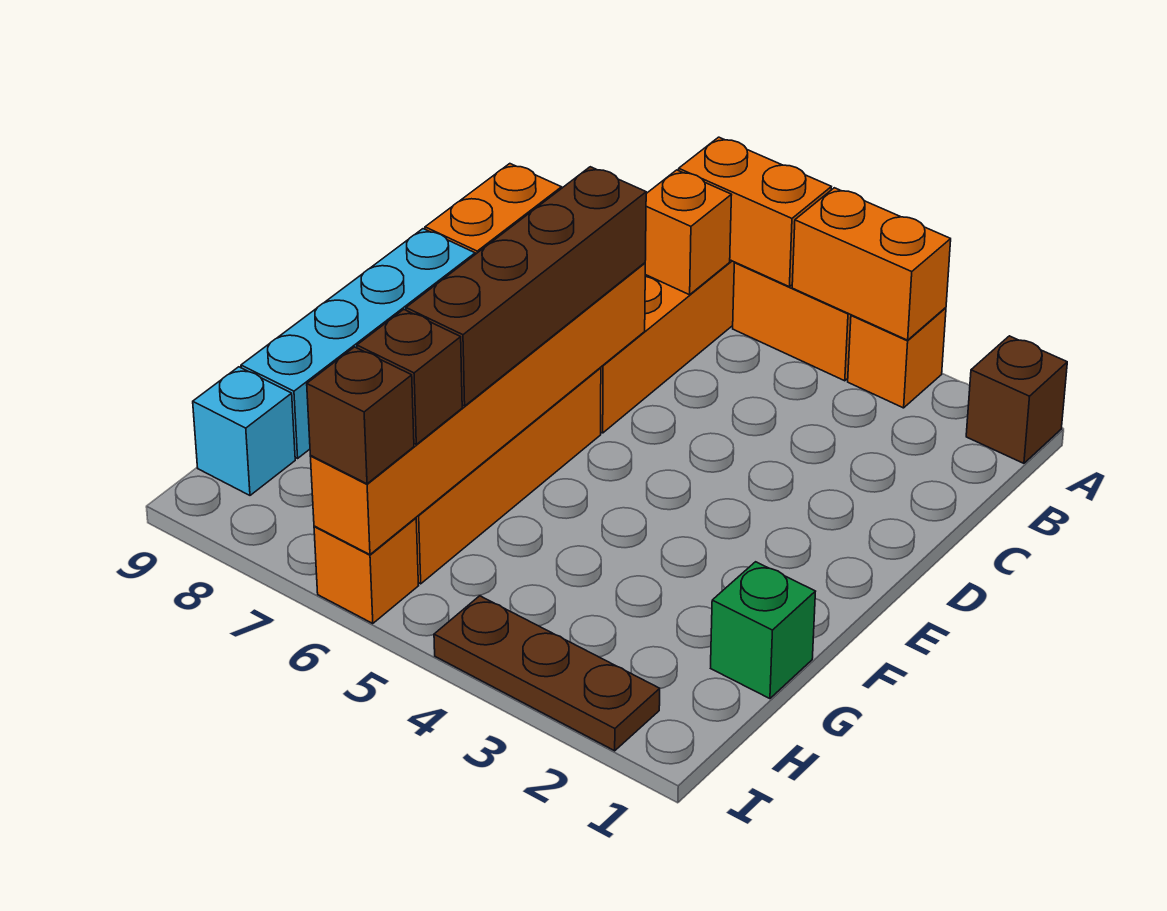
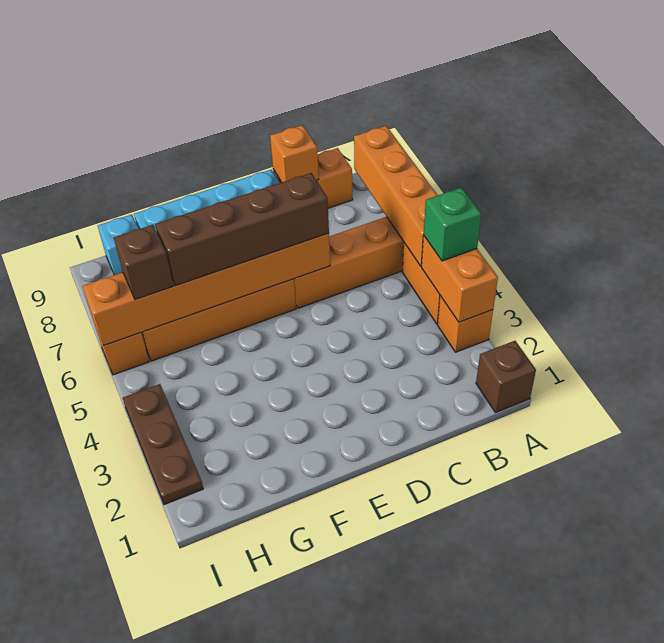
orange 1x2 brick [679,137,831,287] -> orange 1x4 brick [354,126,438,266]
orange 1x1 brick [645,170,731,295] -> orange 1x1 brick moved to [270,125,319,183]
green 1x1 brick [711,562,816,699] -> green 1x1 brick moved to [424,188,481,261]
brown 1x1 brick [307,347,414,484] -> none

